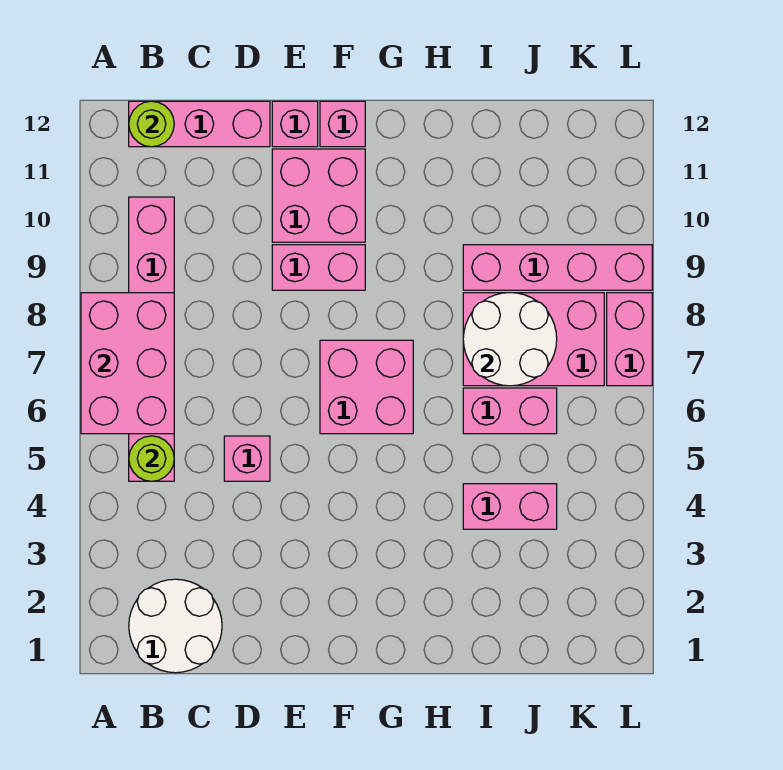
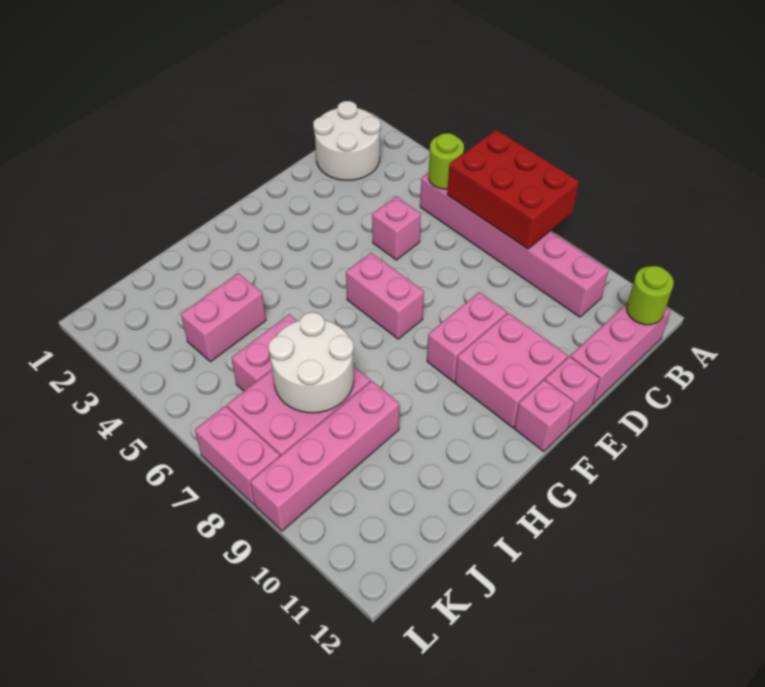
pink 2x3 brick [81,293,174,434] -> red 2x3 brick [447,130,579,249]
pink 2x2 brick [320,340,413,434] -> pink 1x2 brick [346,253,424,339]

